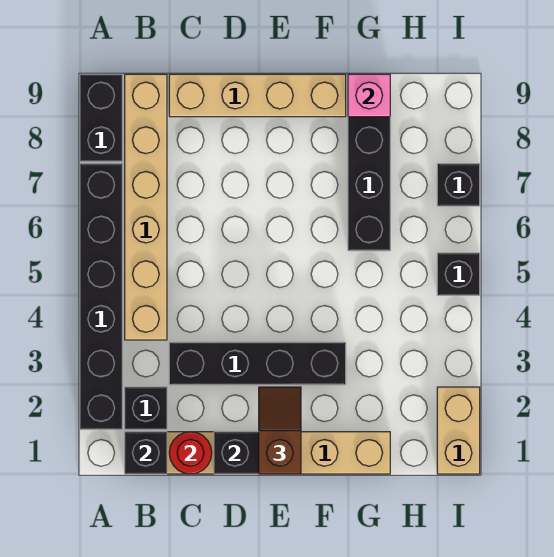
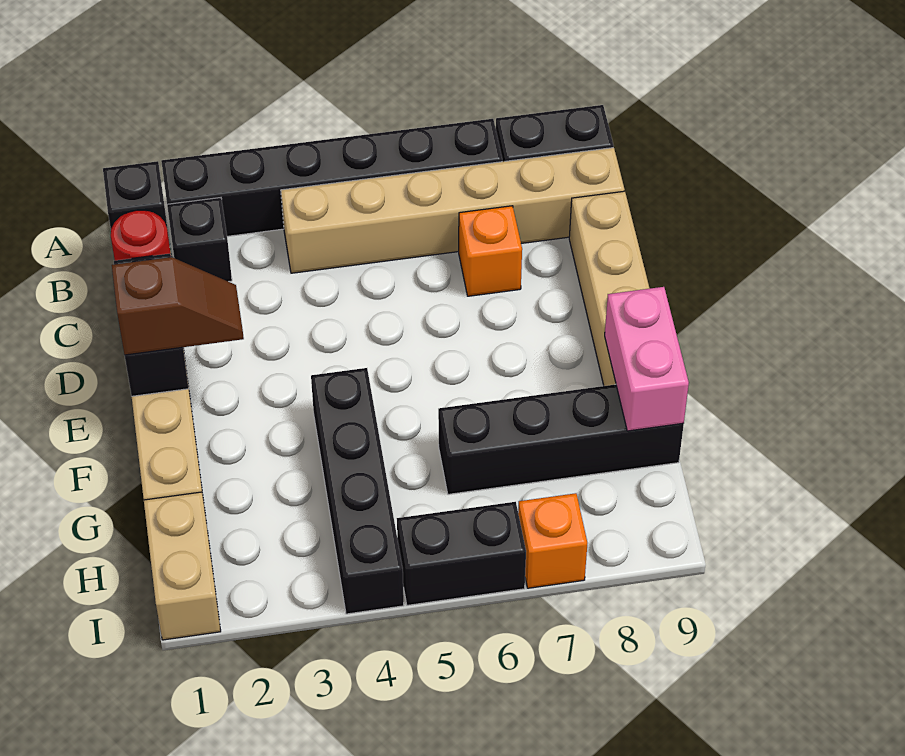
black 1x4 brick [169,342,346,385] -> black 1x4 brick moved to [311,368,404,614]
none -> orange 1x1 brick [459,206,522,296]
pink 1x1 brick [348,74,390,117] -> pink 1x2 brick [605,287,689,431]
tan 1x2 brick [437,387,480,474] -> tan 1x2 brick turned to [144,492,221,640]
black 1x1 brick [437,253,480,295] -> black 1x2 brick [397,502,526,605]
black 1x1 brick [437,164,480,206] -> orange 1x1 brick [518,493,587,588]

